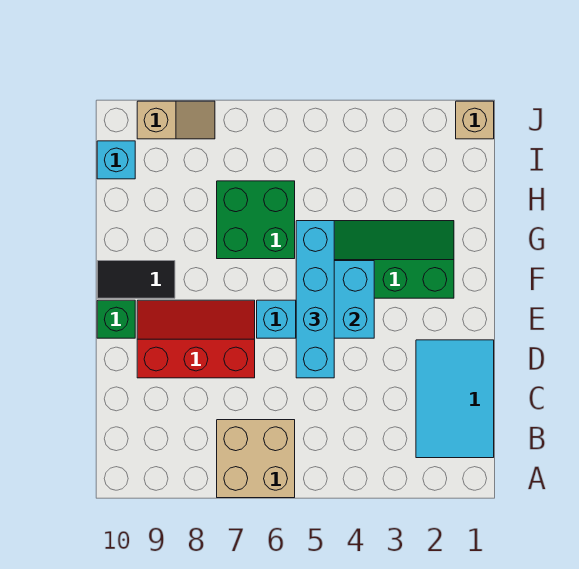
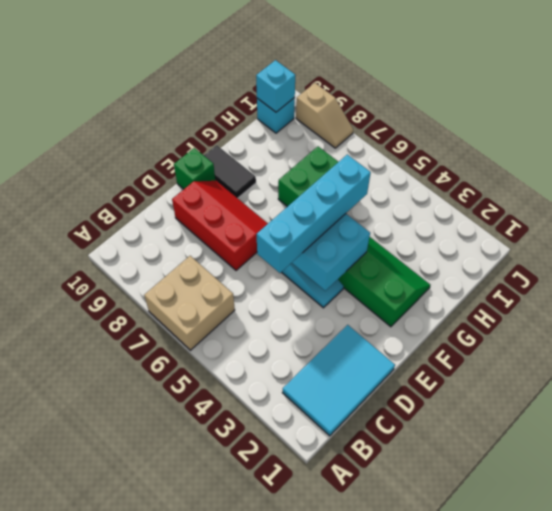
none -> cyan 1x1 brick [256,60,295,112]
tan 1x1 brick [456,101,494,139] -> none

